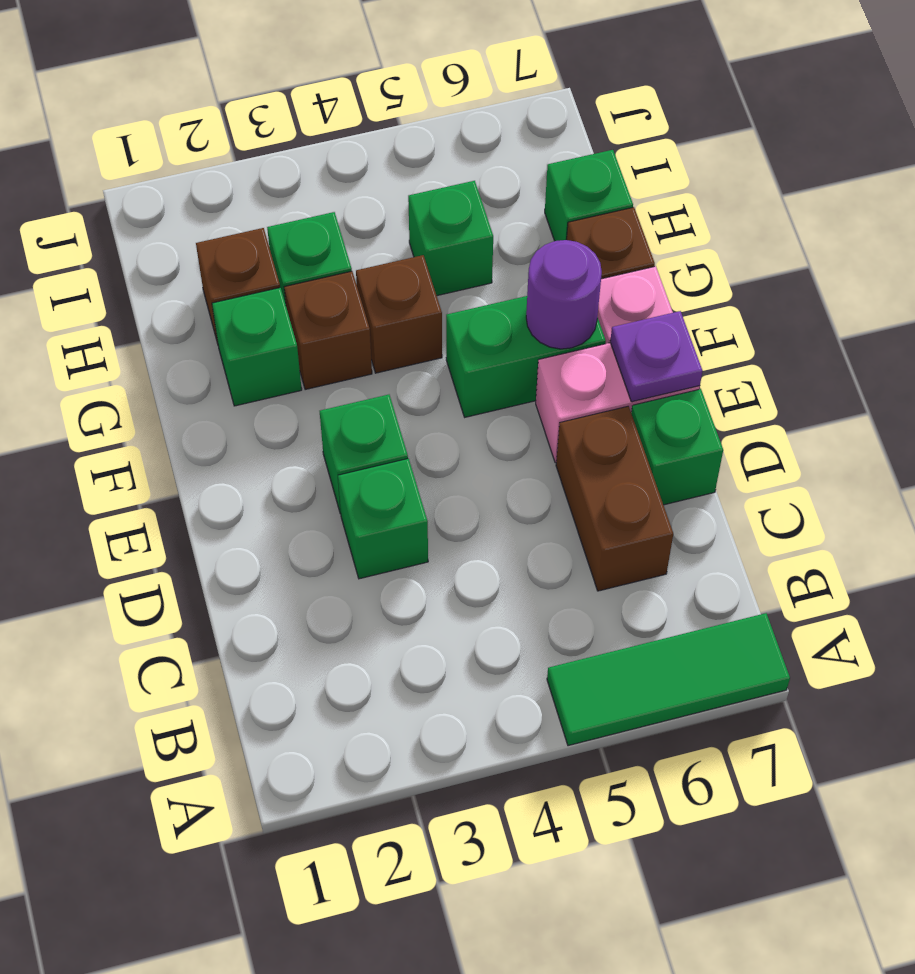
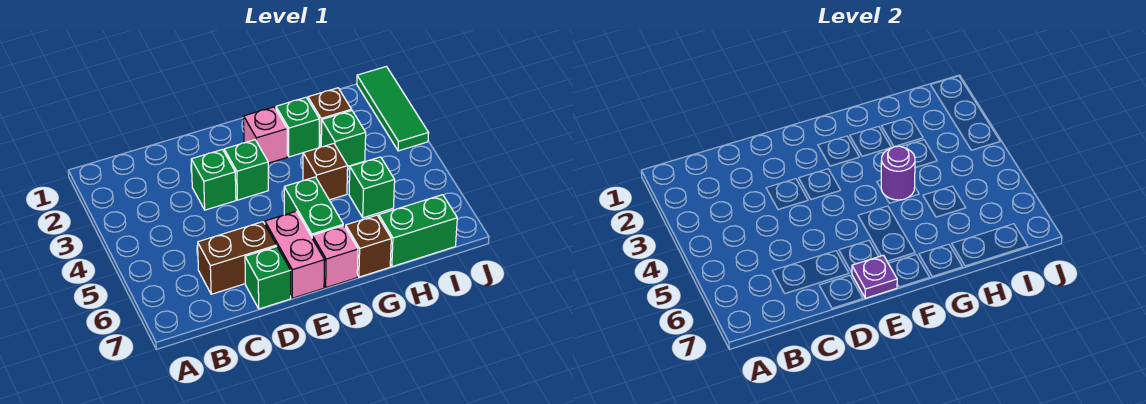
green 1x3 tile [547,613,790,746] -> green 1x3 tile moved to [357,67,429,151]
none -> pink 1x1 brick [244,107,287,163]
purple 1x1 round brick [526,240,602,349] -> purple 1x1 round brick moved to [881,146,915,200]
brown 1x1 brick [284,271,372,390] -> none
green 1x1 brick [545,150,633,241] -> green 1x2 brick [379,195,457,267]

